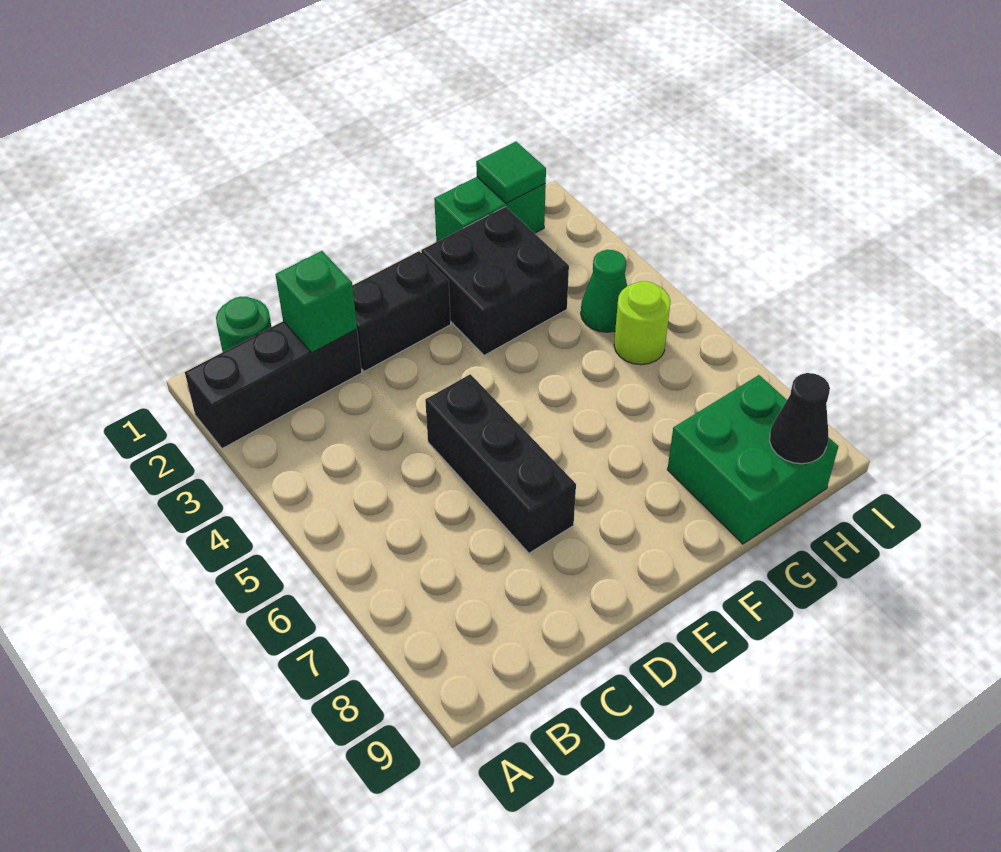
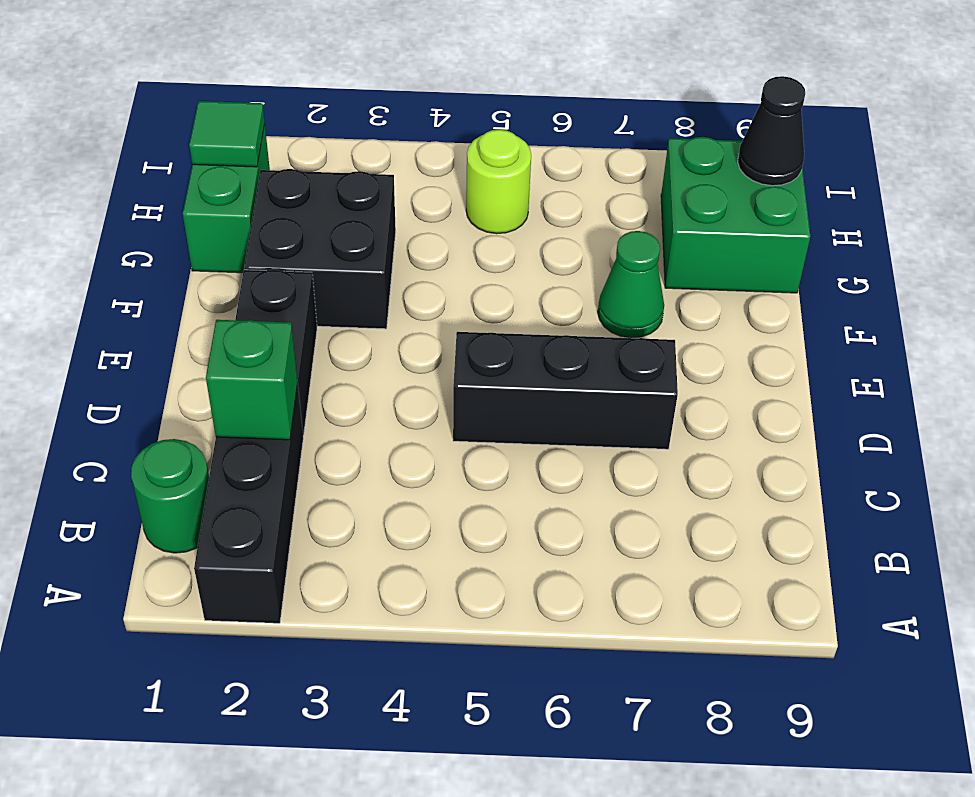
green 1x1 cone [581,250,627,332] -> green 1x1 cone moved to [598,231,664,338]

